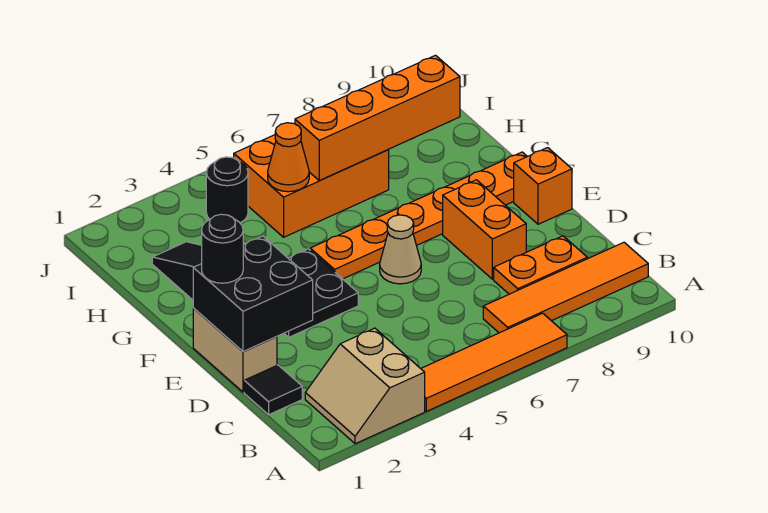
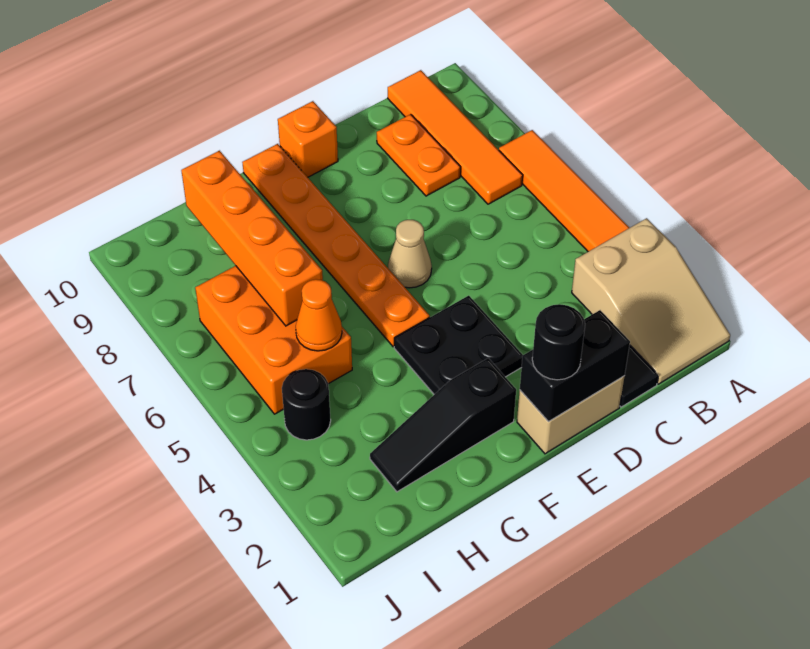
tan 2x2 slope [305,328,425,444] -> tan 2x3 slope [572,218,730,384]
black 2x2 brick [193,236,313,352] -> black 1x2 brick [520,310,630,422]
orange 1x2 brick [443,180,526,279] -> none

